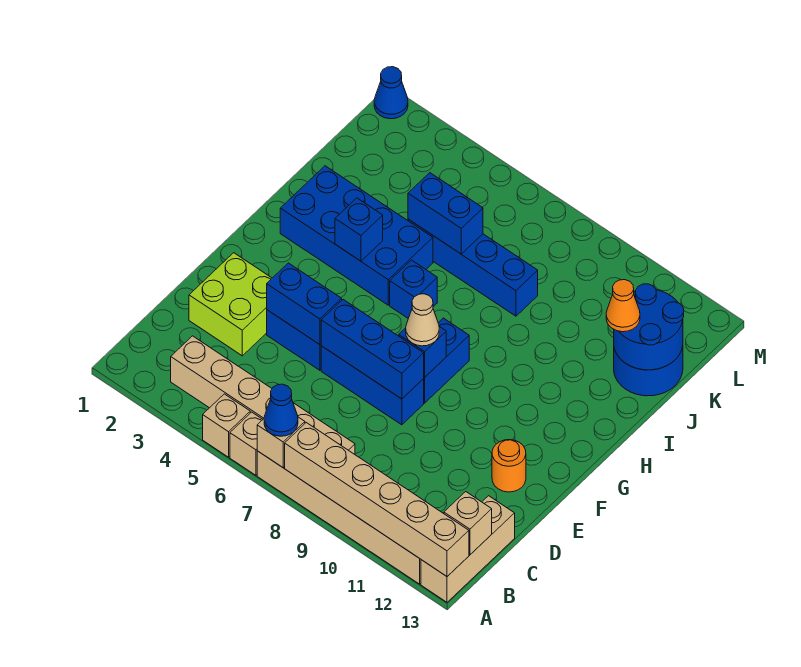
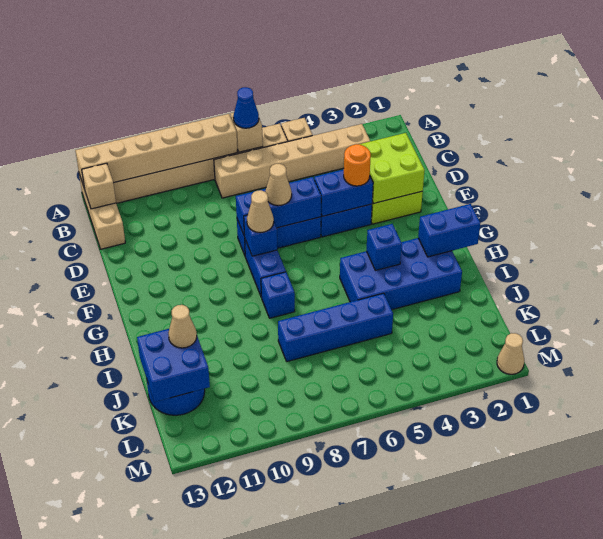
none -> lime 2x2 brick [360,133,425,204]
none -> tan 1x1 cone [265,164,292,206]
orange 1x1 round brick [492,440,526,492] -> orange 1x1 round brick moved to [344,144,371,186]
blue 1x1 brick [390,260,437,318] -> blue 1x1 brick moved to [261,272,295,318]
blue 1x2 brick [408,173,483,254] -> blue 1x2 brick moved to [418,204,480,257]
blue 2x2 round brick [614,284,684,370] -> blue 2x2 brick [137,329,210,402]
orange 1x1 cone [606,280,640,332] -> tan 1x1 cone [168,305,197,348]
blue 1x1 cone [374,67,408,119] -> tan 1x1 cone [497,333,524,374]

